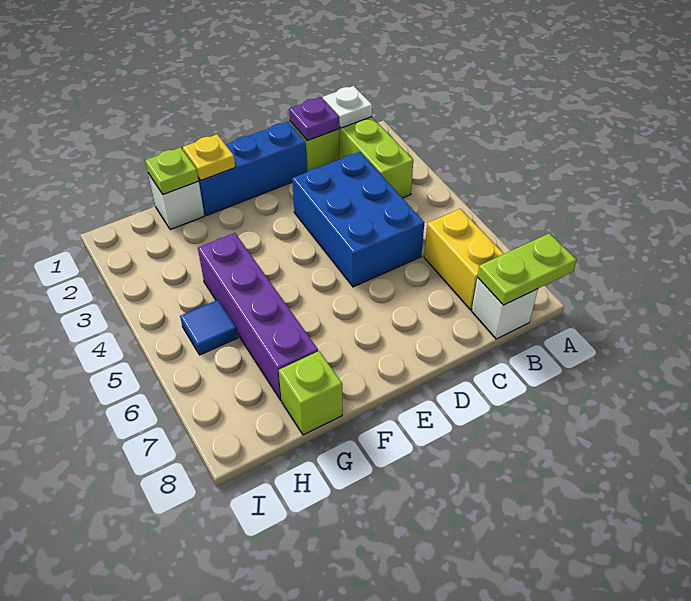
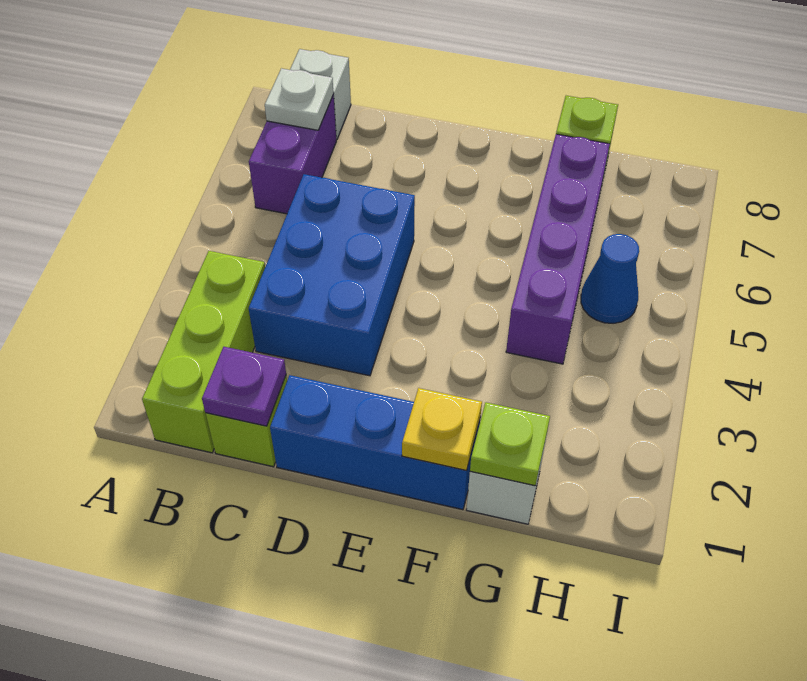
lime 1x2 plate [478,233,577,305] -> none
white 1x1 plate [323,86,372,128] -> white 1x1 plate moved to [265,68,333,130]
yellow 1x2 brick [424,209,504,310] -> purple 1x2 brick [249,95,336,214]
blue 1x1 tile [180,300,238,355] -> blue 1x1 cone [581,234,639,323]

